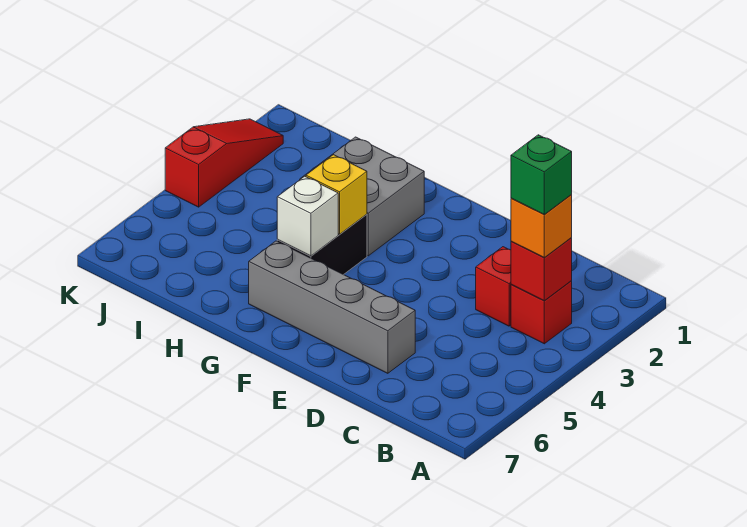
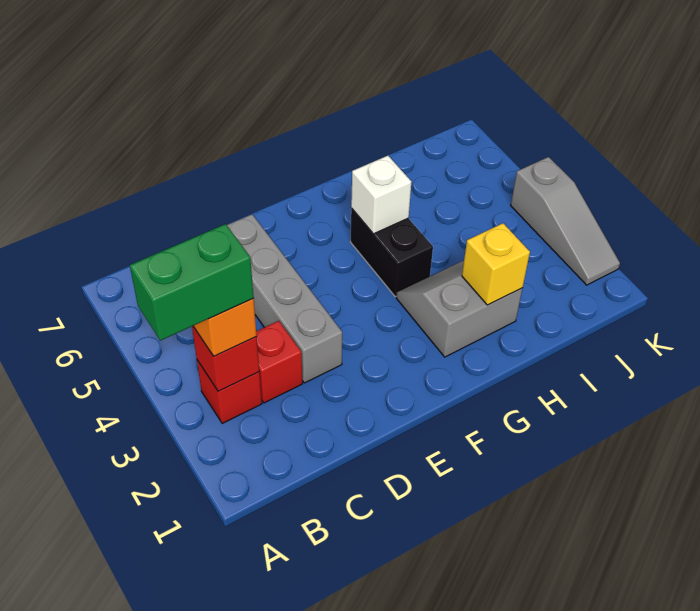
green 1x1 brick [511,135,572,215] -> green 1x2 brick [130,224,254,341]
grey 1x4 brick [249,241,415,373] -> grey 1x4 brick turned to [227,214,342,383]
grey 2x2 brick [300,137,424,256] -> grey 2x2 slope [396,260,523,357]
yellow 1x1 brick [306,155,367,234] -> yellow 1x1 brick moved to [462,223,530,305]
red 1x3 slope [165,119,283,207] -> grey 1x3 slope [511,157,620,285]

